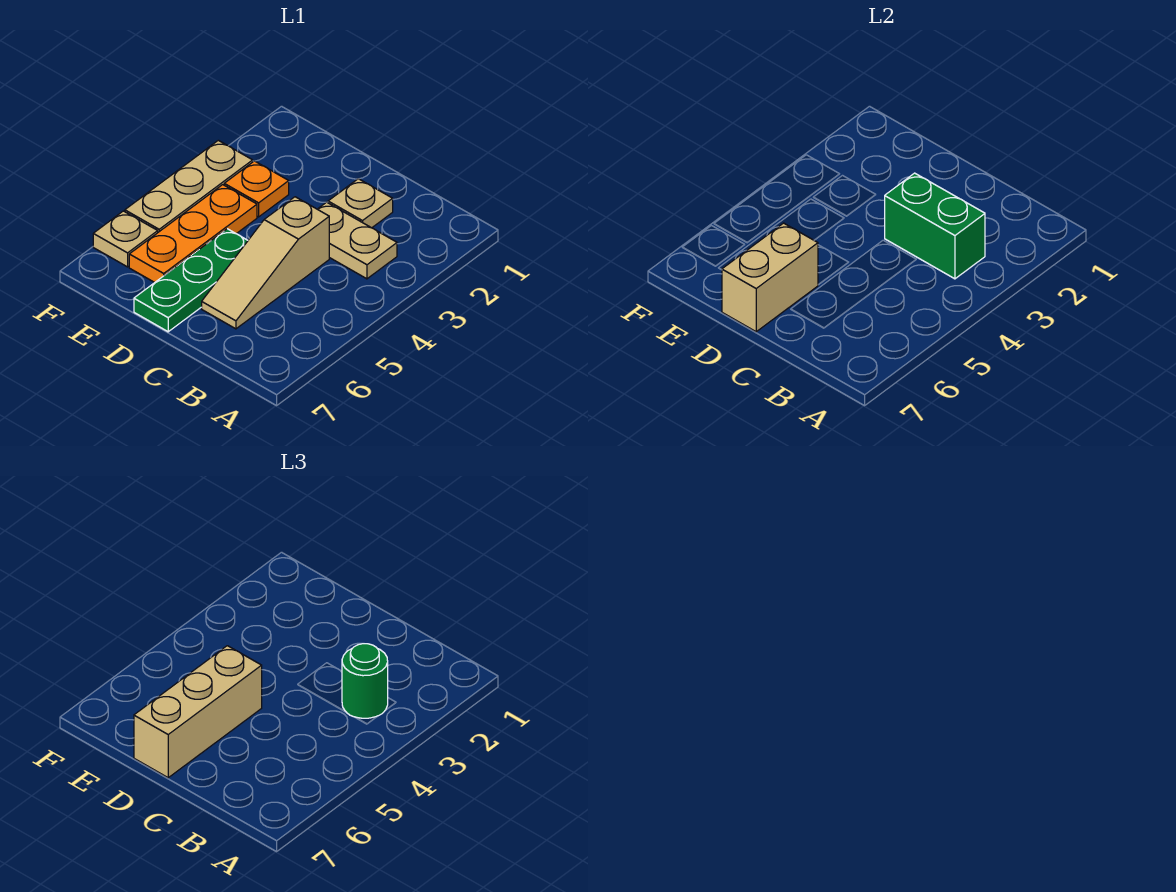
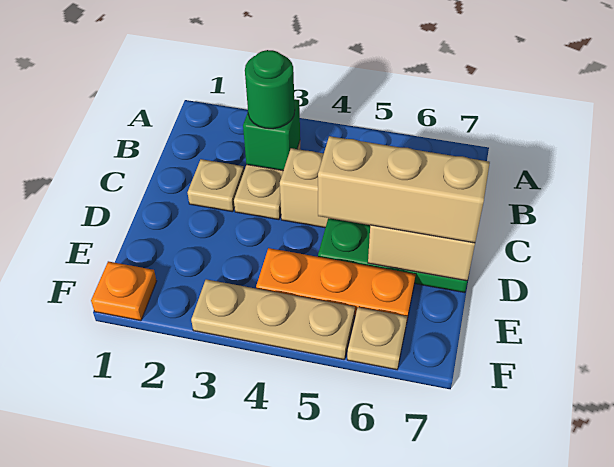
green 1x2 brick [885,173,985,279] -> green 1x1 brick [243,99,300,171]
orange 1x1 plate [224,161,289,217] -> orange 1x1 plate moved to [91,261,157,321]

